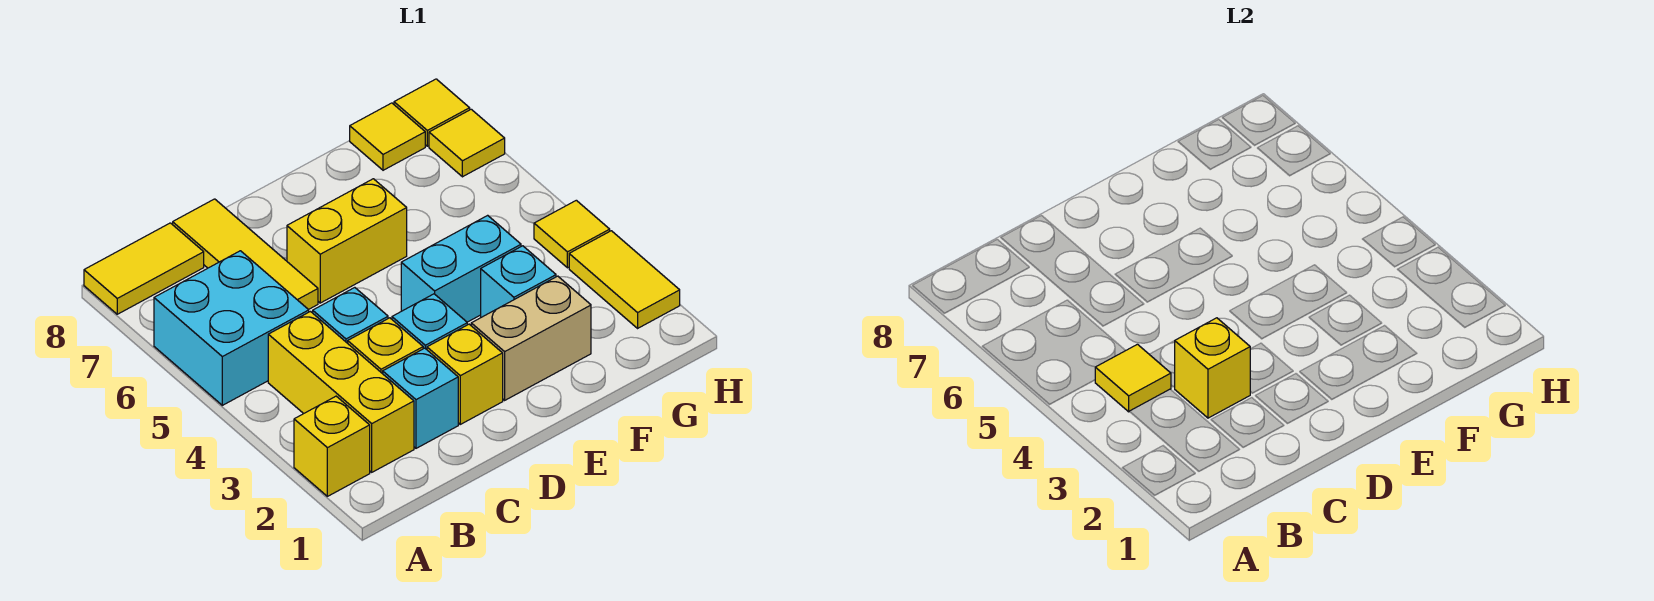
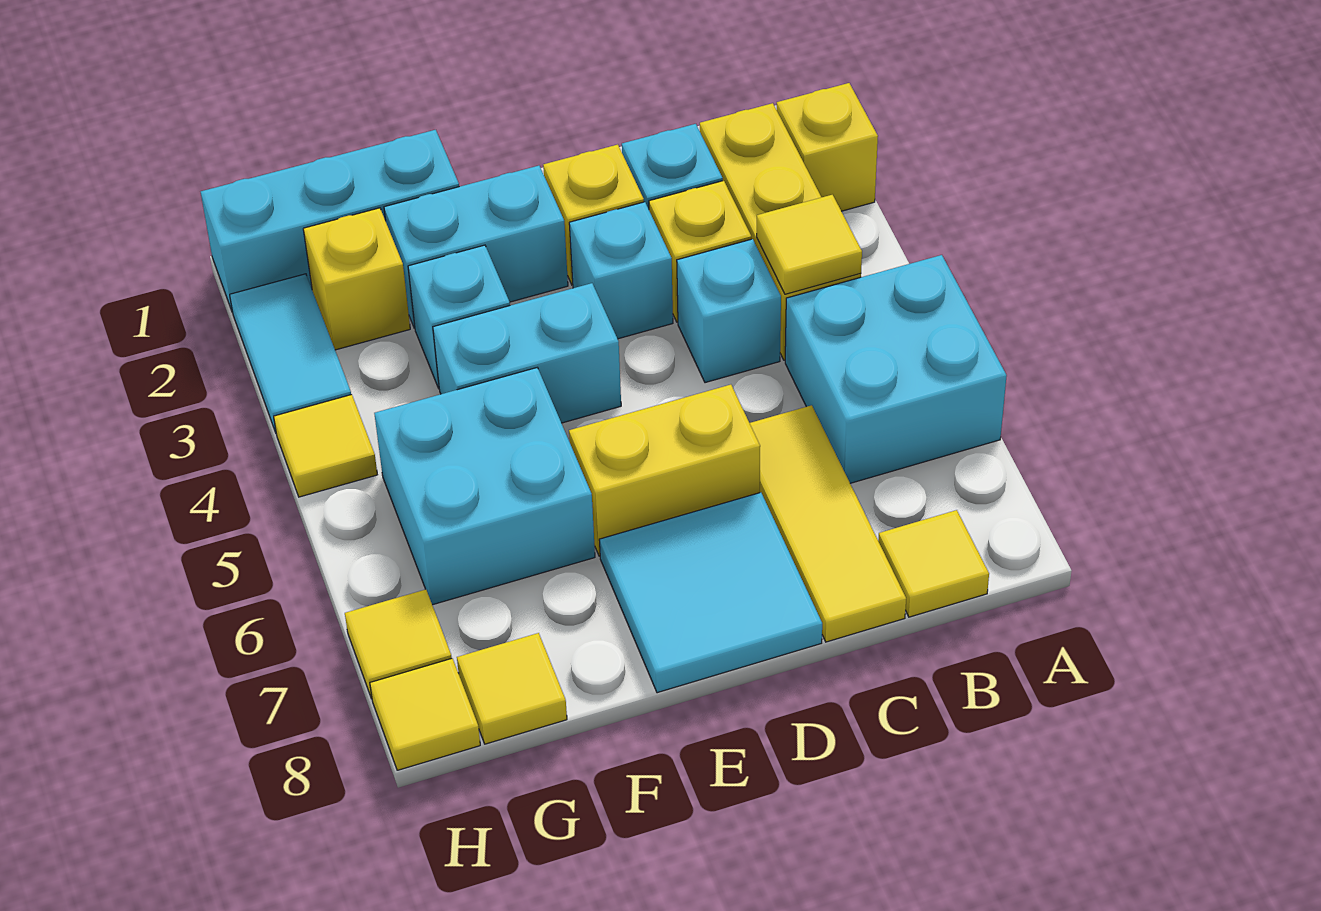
yellow 1x2 tile [84,223,204,314] -> yellow 1x1 tile [878,510,989,617]
yellow 1x1 brick [1175,318,1250,418] -> yellow 1x1 brick moved to [303,208,410,350]
none -> cyan 2x2 tile [599,493,822,693]
tan 1x2 brick [471,276,591,400] -> cyan 1x2 brick [384,166,568,328]
none -> cyan 1x3 brick [201,130,459,312]
none -> cyan 2x2 brick [374,368,595,605]
yellow 1x2 tile [569,231,680,328] -> cyan 1x2 tile [230,274,351,432]

